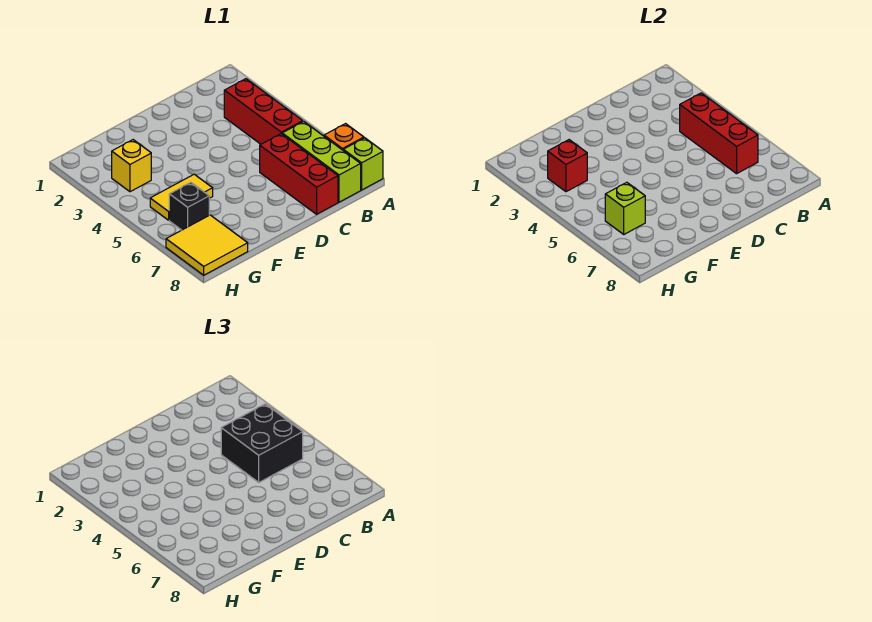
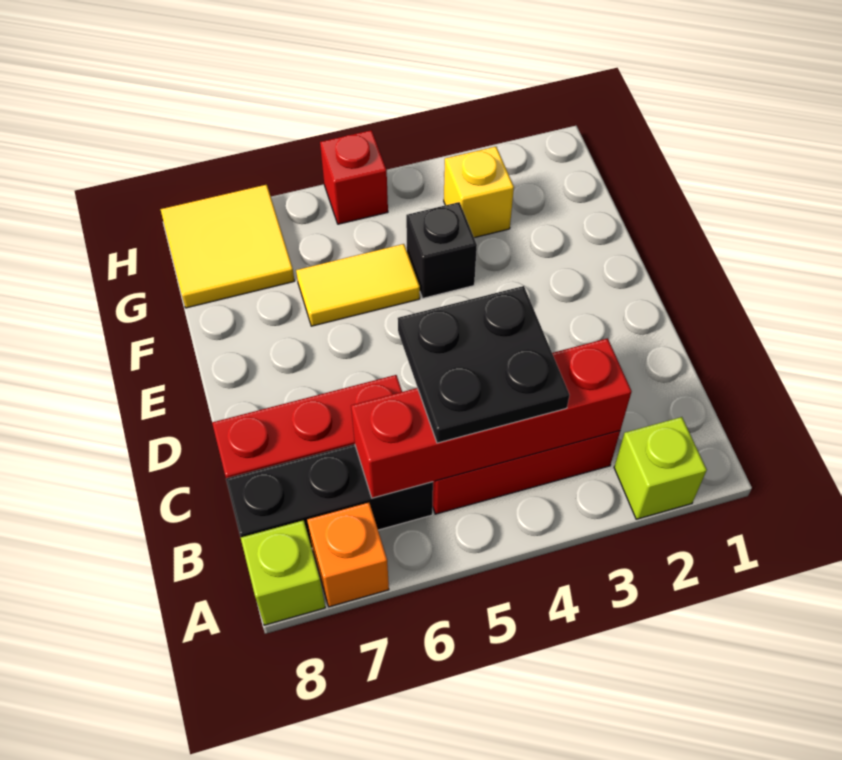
red 1x3 brick [680,93,758,174] -> red 1x4 brick [351,338,632,498]
black 2x2 brick [221,404,303,482] -> black 2x2 plate [398,286,569,443]
lime 1x3 brick [282,121,361,202] -> black 1x3 brick [226,444,433,548]
yellow 1x2 tile [150,174,213,220] -> yellow 1x2 tile turned to [296,244,420,326]
red 1x1 brick [548,140,587,192] -> red 1x1 brick moved to [320,130,388,224]
black 1x1 brick [169,182,209,230] -> black 1x1 brick moved to [406,202,477,298]
lime 1x1 brick [605,182,645,234] -> lime 1x1 brick moved to [614,417,707,519]

